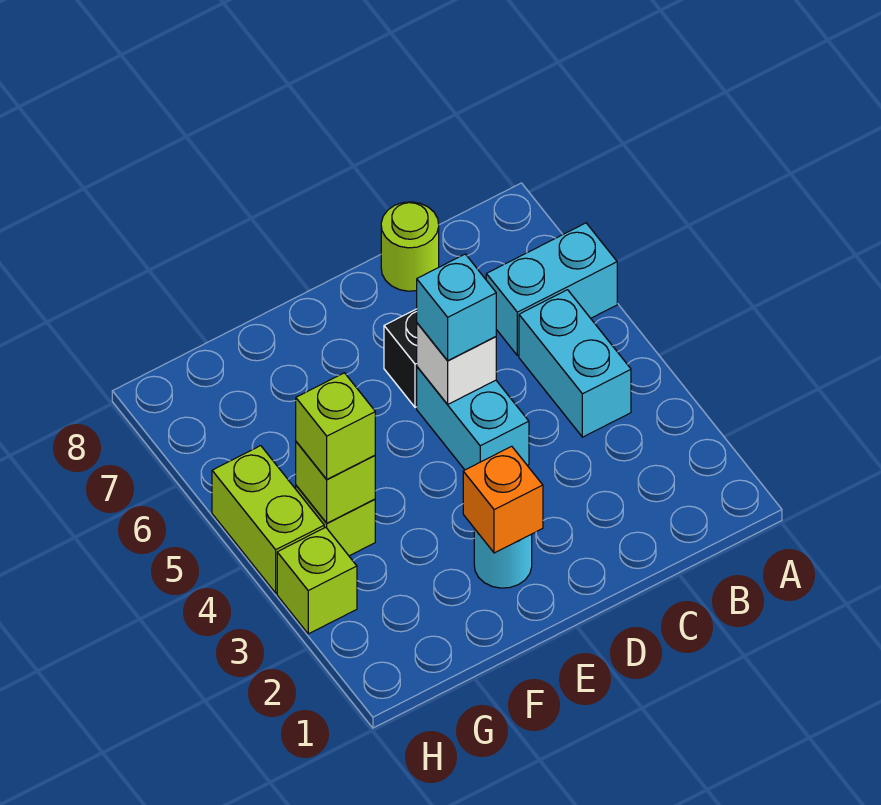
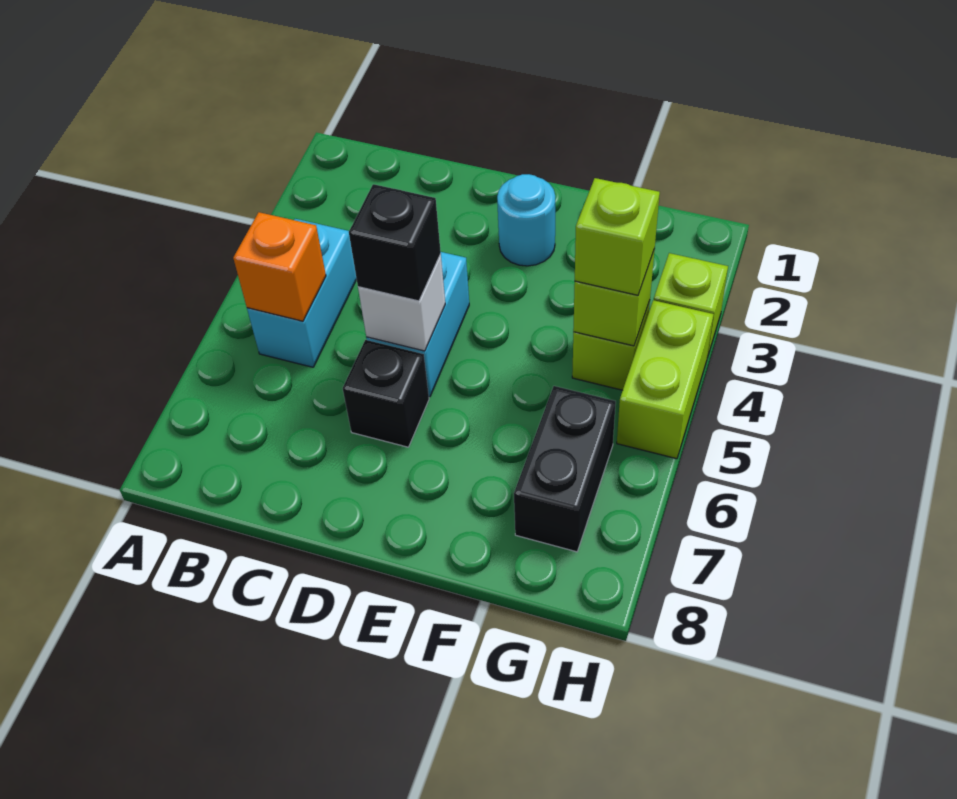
cyan 1x2 brick [486,223,617,355] -> none
lime 1x1 round brick [381,202,439,291] -> none
cyan 1x1 brick [417,254,496,361] -> black 1x1 brick [349,184,441,301]
orange 1x1 brick [463,446,543,553] -> orange 1x1 brick moved to [233,212,326,321]
none -> black 1x2 brick [514,386,616,552]

